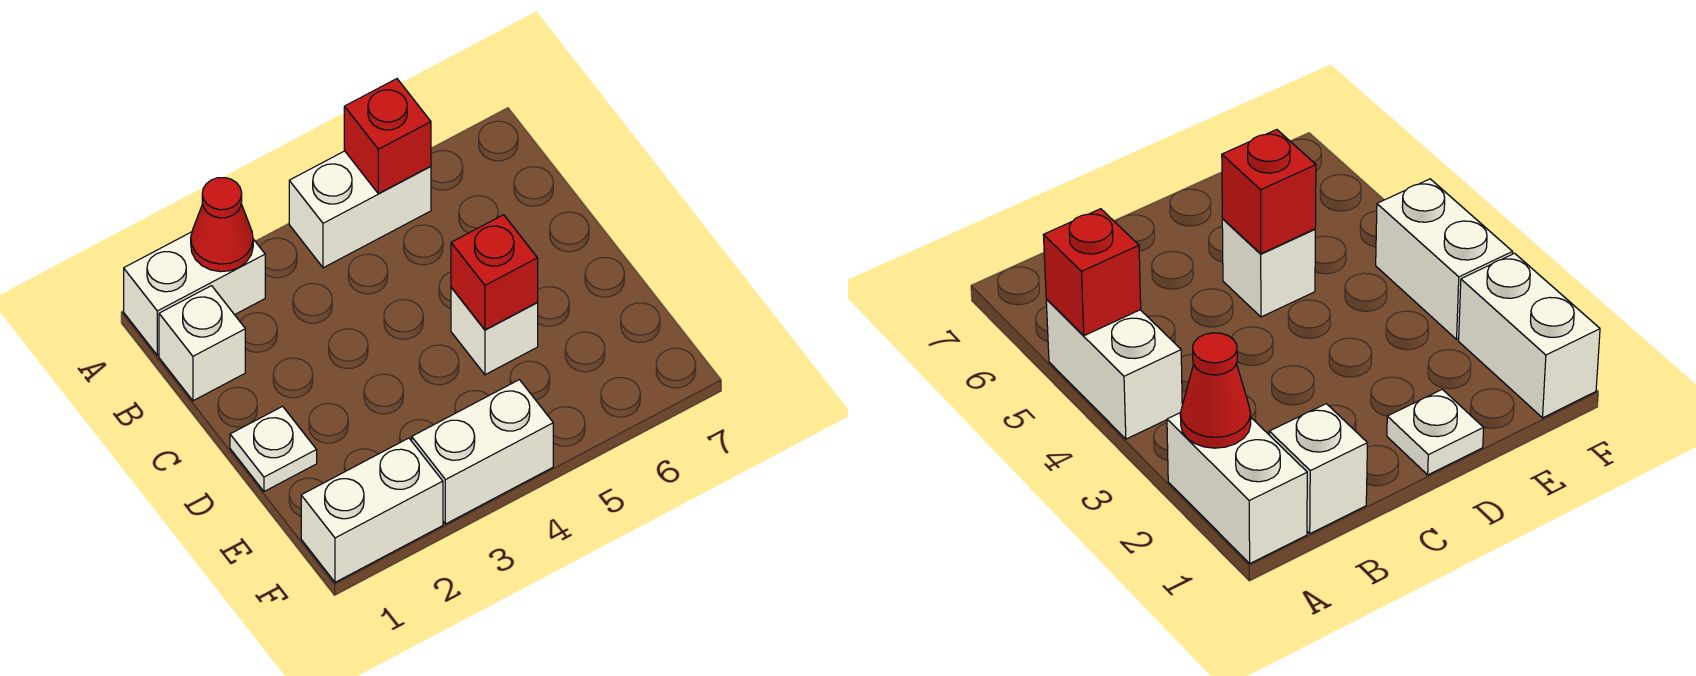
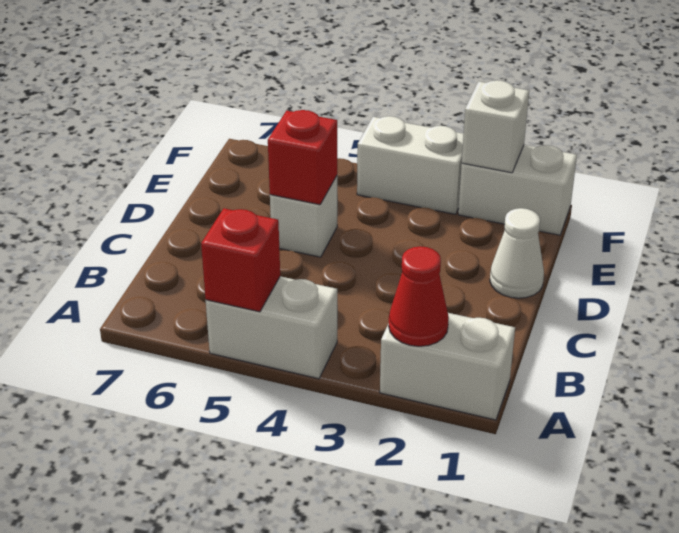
white 1x1 brick [159,286,245,401] -> white 1x1 brick moved to [462,80,529,173]
white 1x1 plate [230,406,317,491] -> white 1x1 cone [490,208,544,298]

